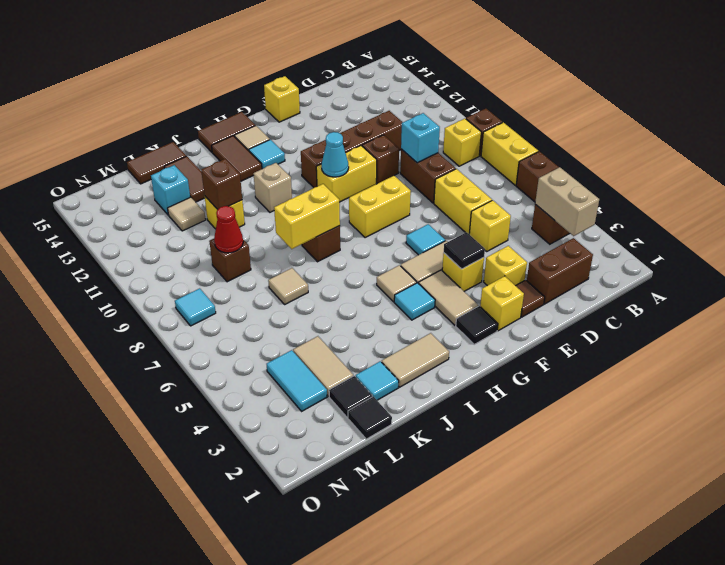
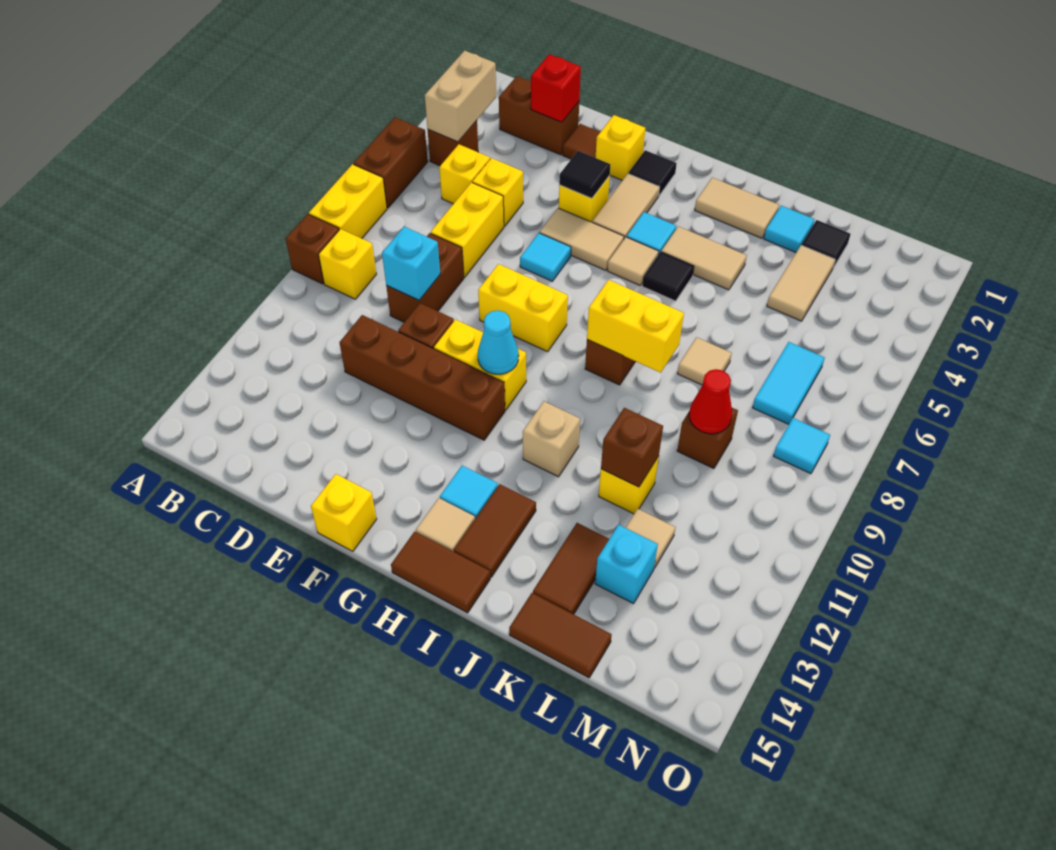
none -> red 1x1 brick [531,54,581,122]
yellow 1x1 brick [484,246,527,286] -> yellow 1x1 brick moved to [439,144,490,204]
none -> tan 1x2 tile [661,226,747,290]
black 1x1 tile [348,397,392,439] -> black 1x1 tile moved to [642,252,694,301]
cyan 1x2 tile [267,350,327,411] -> cyan 1x2 tile moved to [753,342,825,424]

